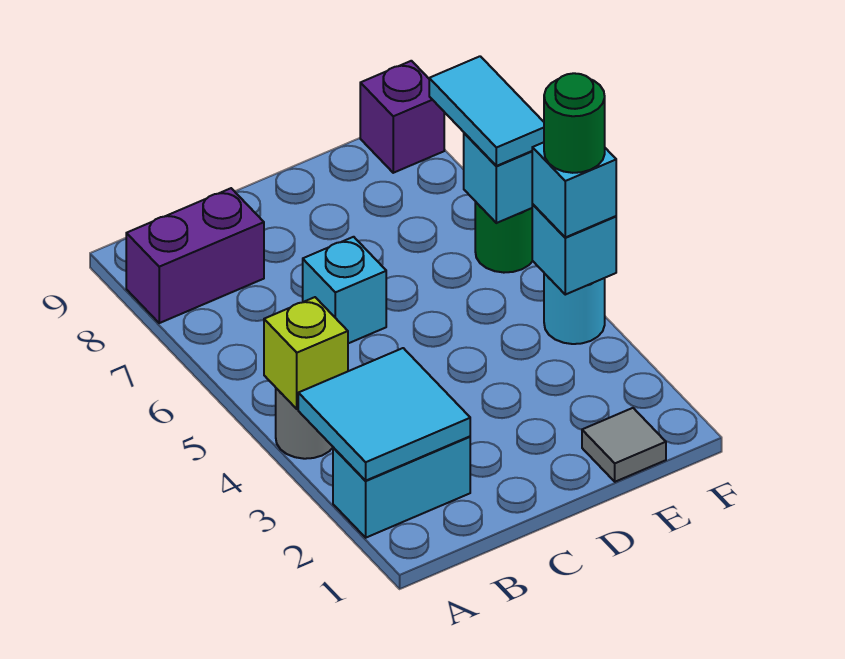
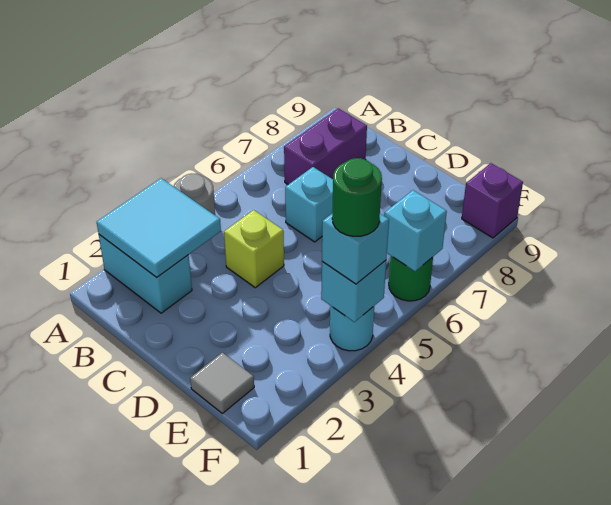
lime 1x1 brick [264,297,348,409] -> lime 1x1 brick moved to [224,210,284,288]
purple 1x2 brick [126,188,264,323] -> purple 1x2 brick turned to [284,108,367,185]
cyan 1x2 tile [429,56,544,166] -> none

